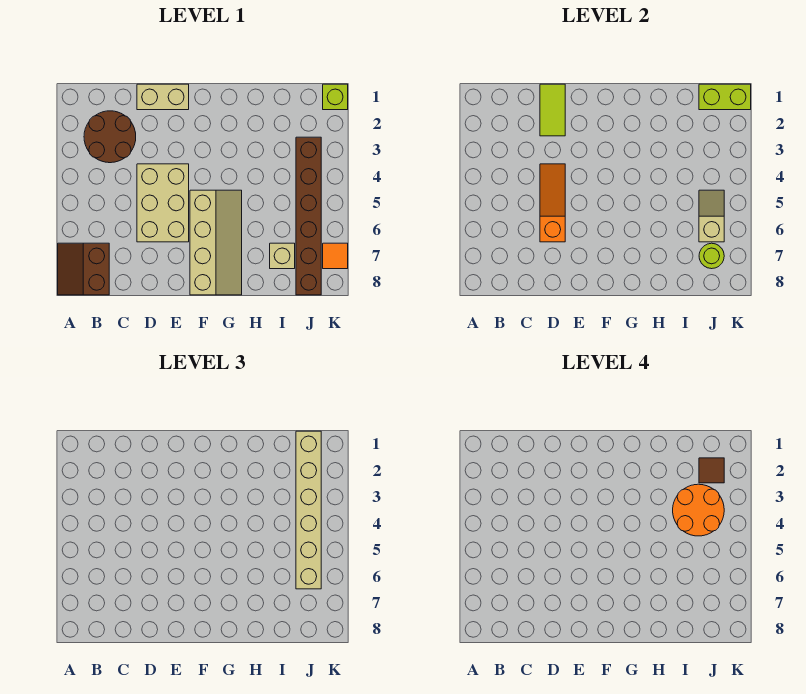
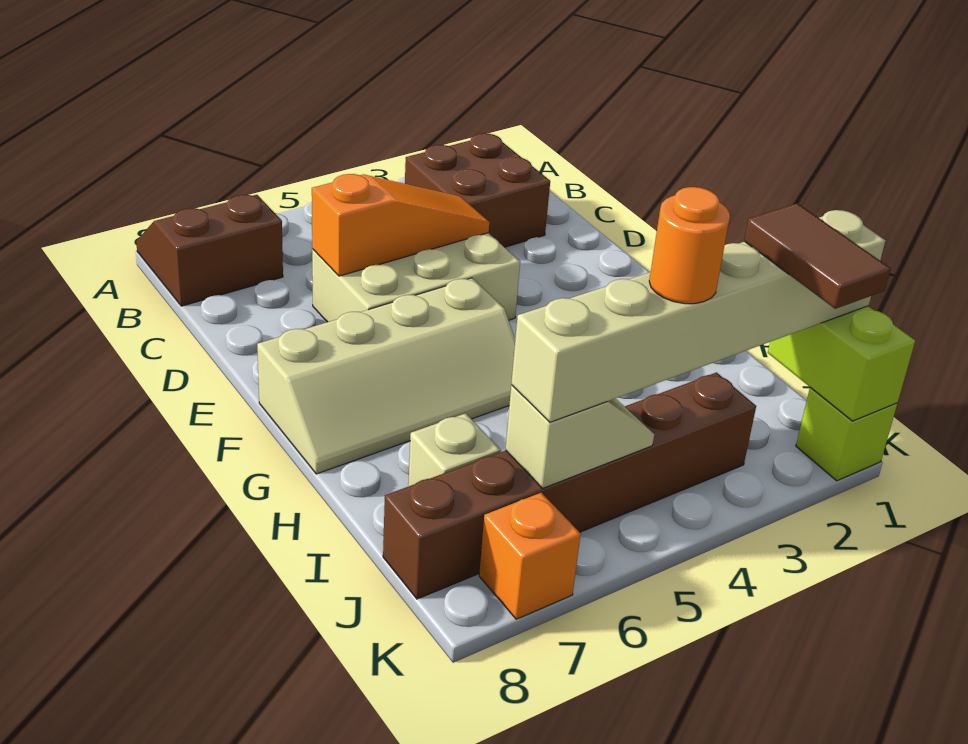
brown 2x2 round brick [84,111,136,163] -> brown 2x2 brick [405,133,550,247]
tan 1x2 brick [137,84,189,110] -> none
lime 1x2 tile [540,84,565,136] -> none
orange 2x2 round brick [673,484,724,536] -> orange 1x1 round brick [649,187,730,304]
brown 1x1 tile [699,458,724,483] -> brown 1x2 tile [744,203,891,309]
lime 1x1 round brick [699,243,724,269] -> none
orange 1x1 tile [323,243,348,269] -> orange 1x1 brick [479,493,581,619]

